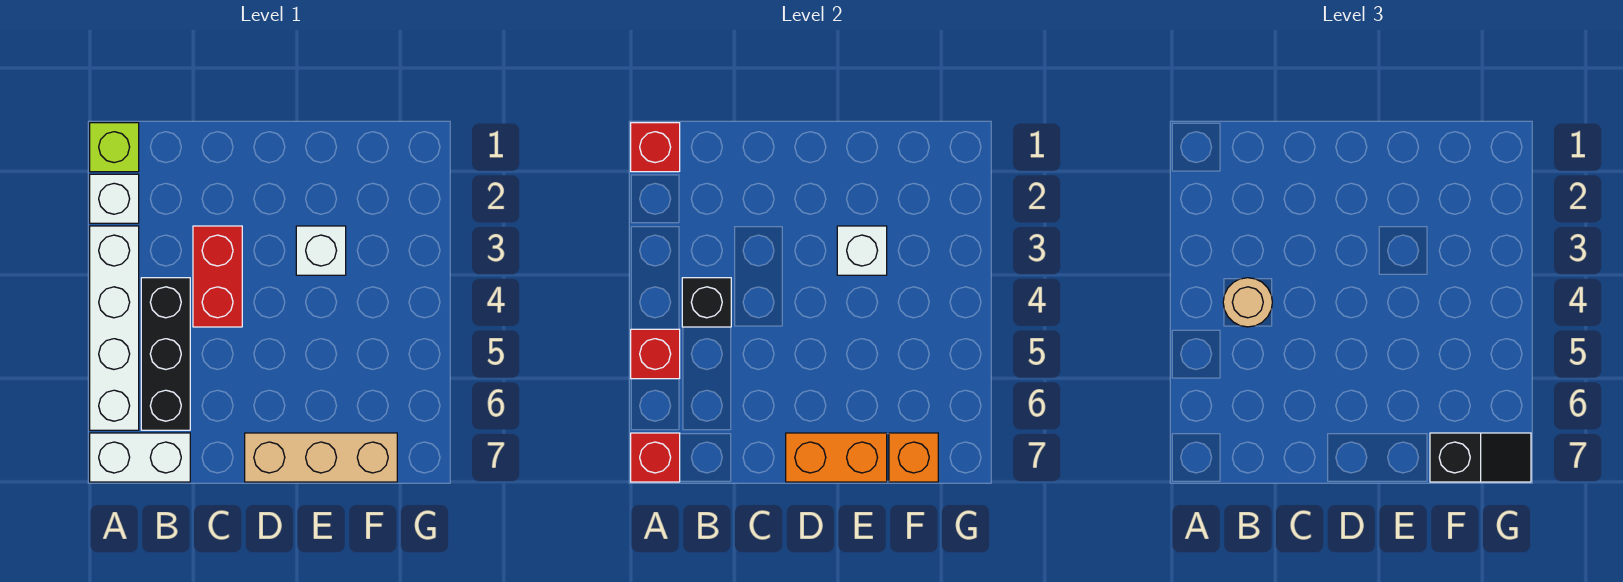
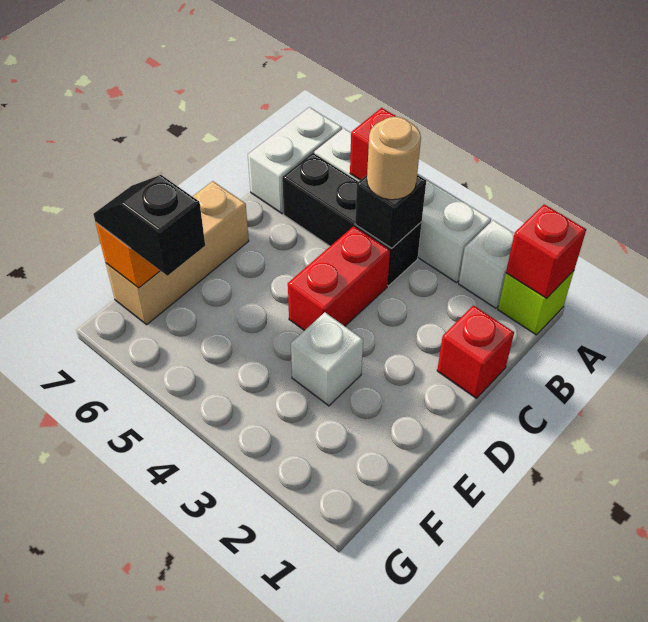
red 1x1 brick [631,433,680,482] -> red 1x1 brick moved to [437,305,514,398]
red 1x2 brick [193,226,242,327] -> red 1x2 brick turned to [288,226,390,331]
orange 1x2 brick [786,433,887,482] -> none
white 1x1 brick [837,226,887,275] -> none
black 1x2 slope [1430,433,1531,482] -> black 1x2 slope turned to [93,175,205,276]

